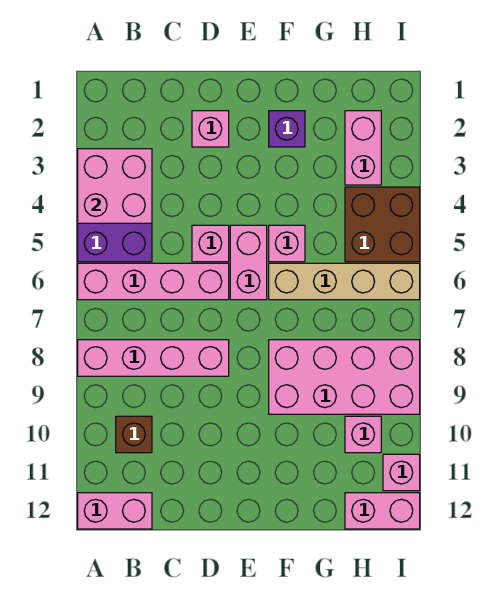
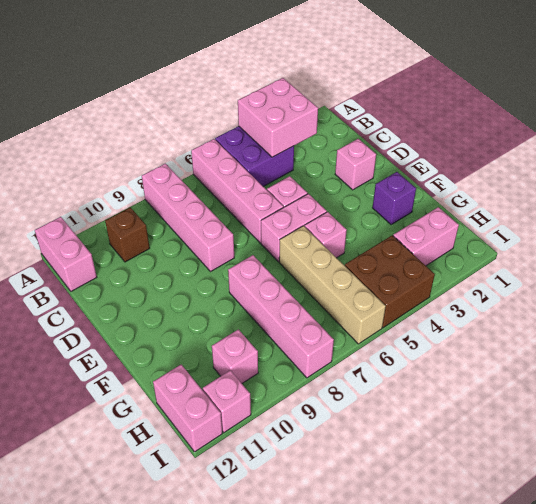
pink 2x4 brick [269,340,420,414] -> pink 1x4 brick [228,255,334,378]

